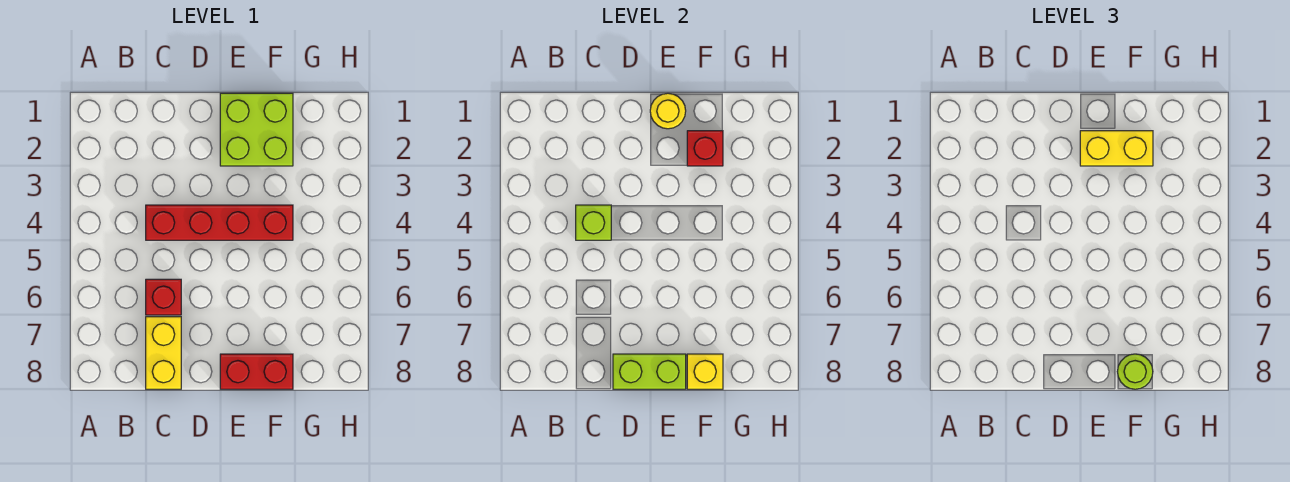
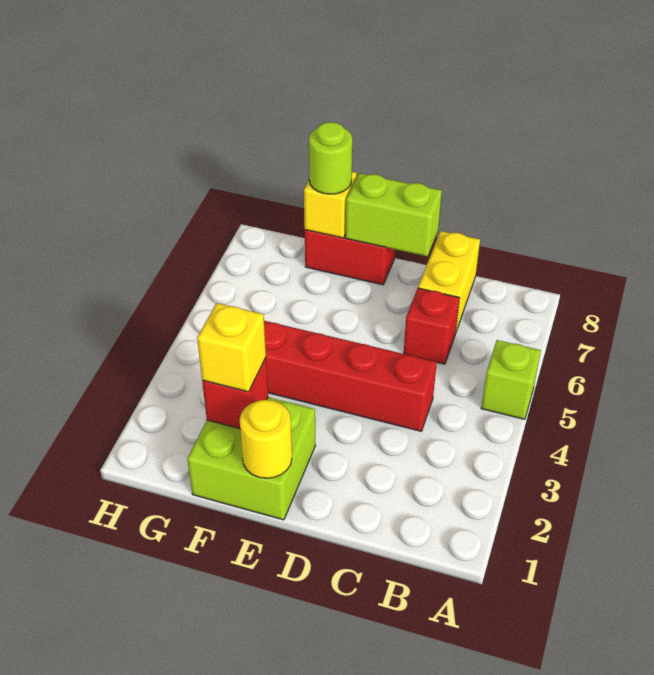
lime 1x1 brick [576,205,611,240] -> lime 1x1 brick moved to [481,340,541,419]
yellow 1x2 brick [1080,131,1153,166] -> yellow 1x1 brick [197,303,266,392]

